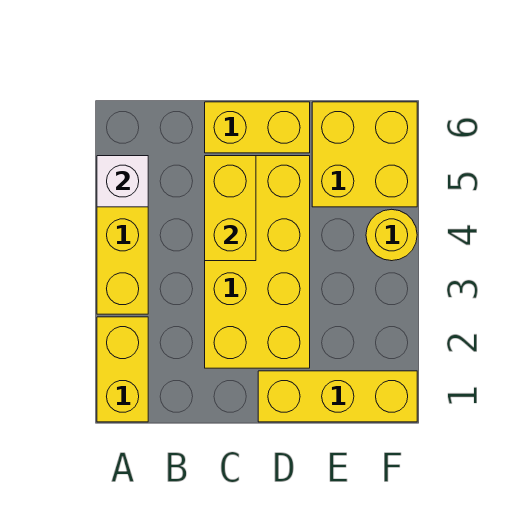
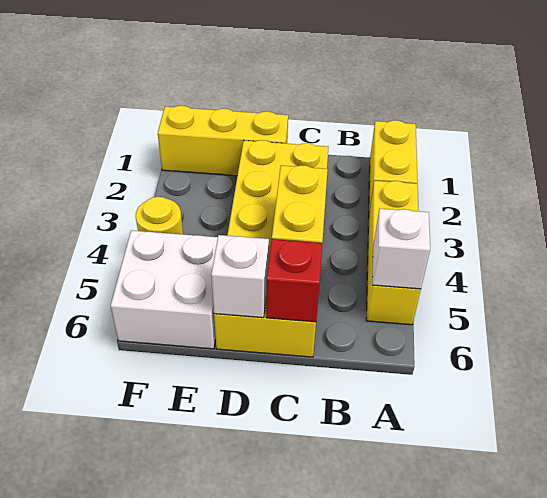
none -> red 1x1 brick [266,239,322,322]
none -> white 1x1 brick [211,235,269,318]
yellow 2x2 brick [312,102,417,207] -> white 2x2 brick [111,231,218,349]

